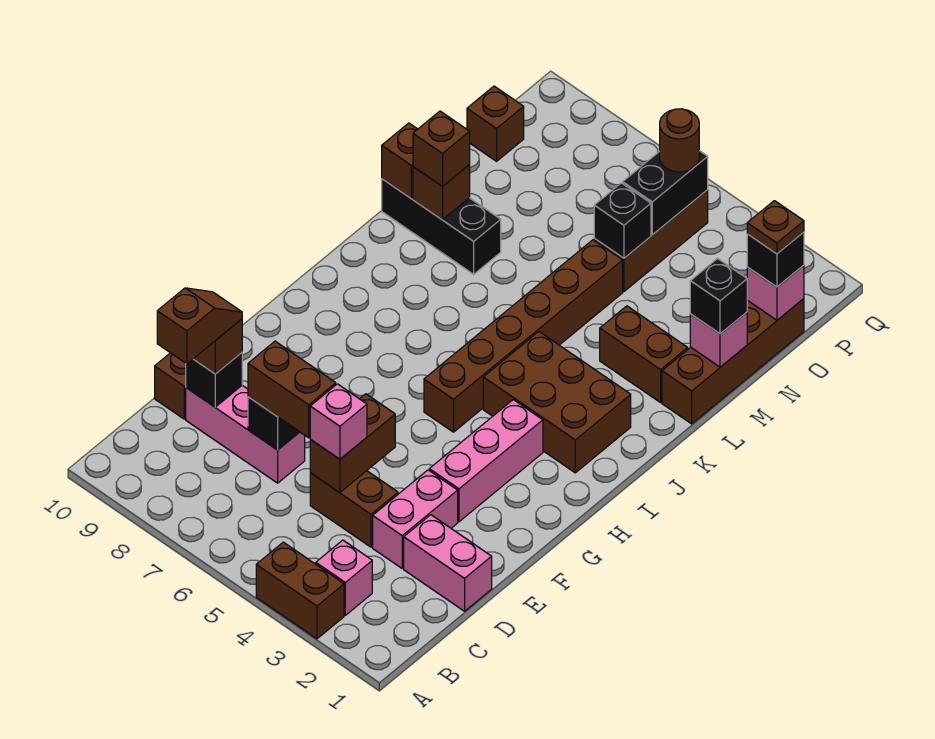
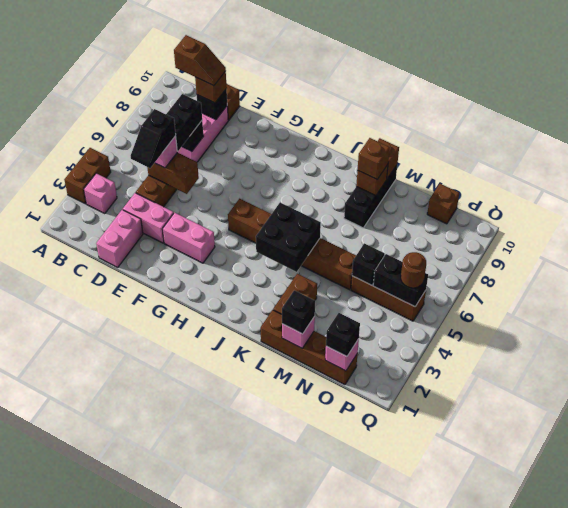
none -> black 1x2 slope [131,109,176,168]
brown 1x2 brick [248,341,336,438] -> black 1x2 brick [166,94,202,151]
pink 1x3 brick [429,400,543,522] -> pink 1x2 brick [162,213,215,263]
brown 2x3 brick [483,332,631,473] -> none
none -> black 2x2 brick [256,203,321,272]
brown 1x1 plate [747,201,804,254] -> none

